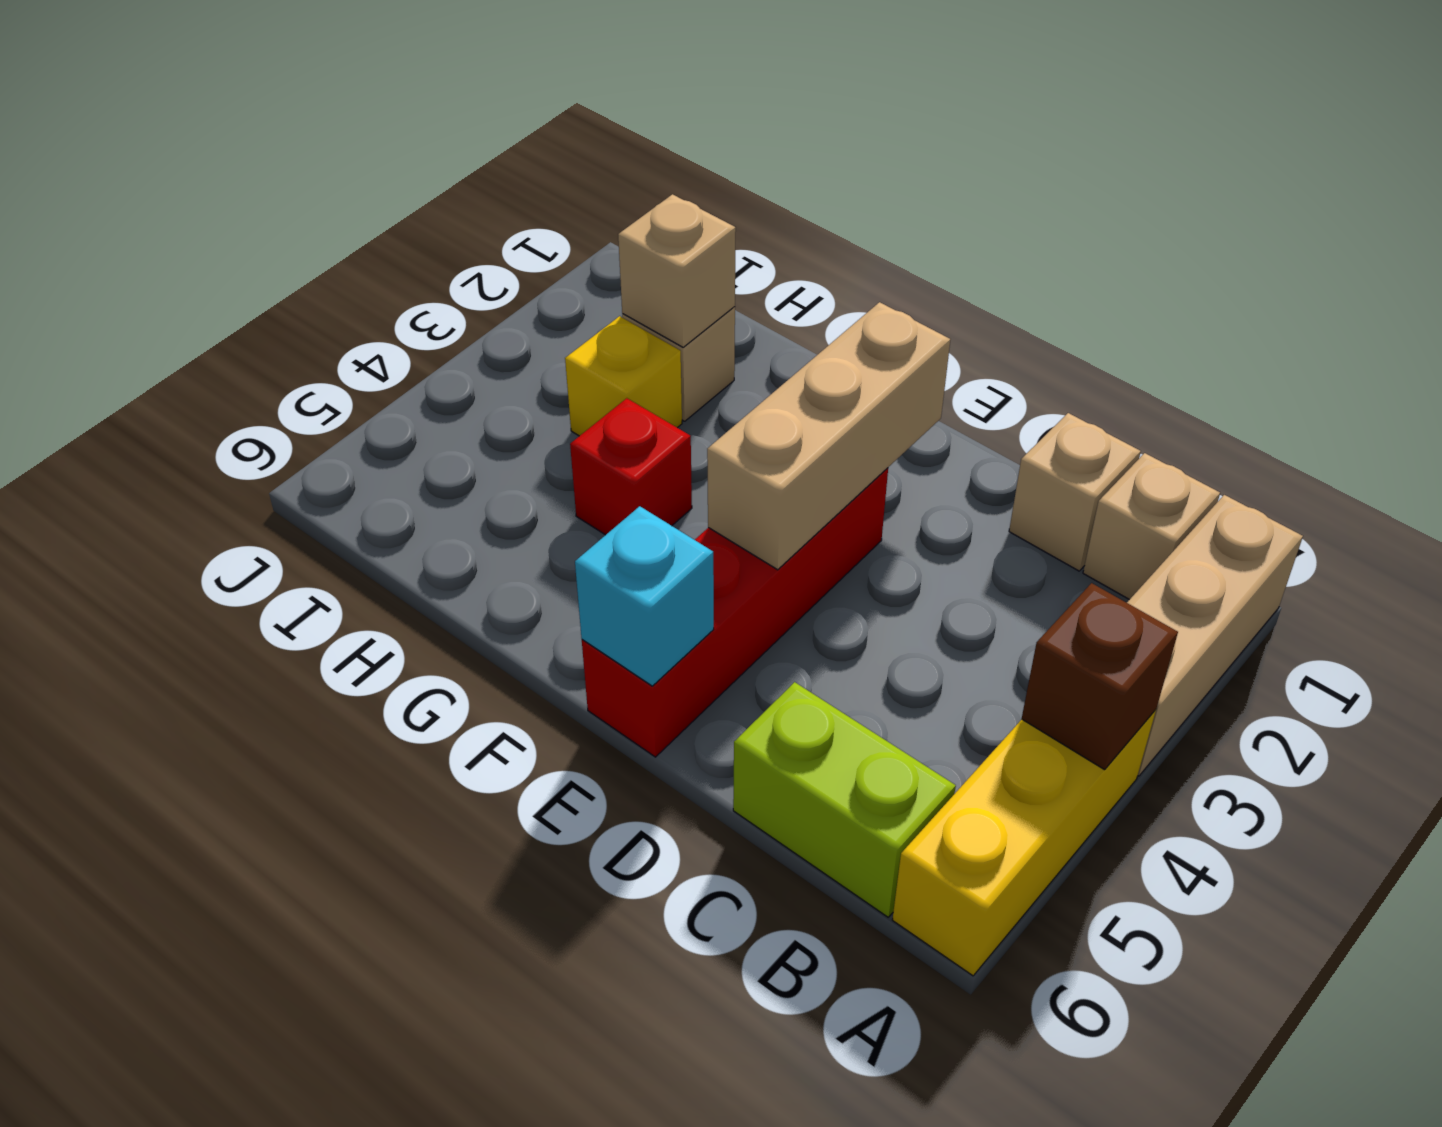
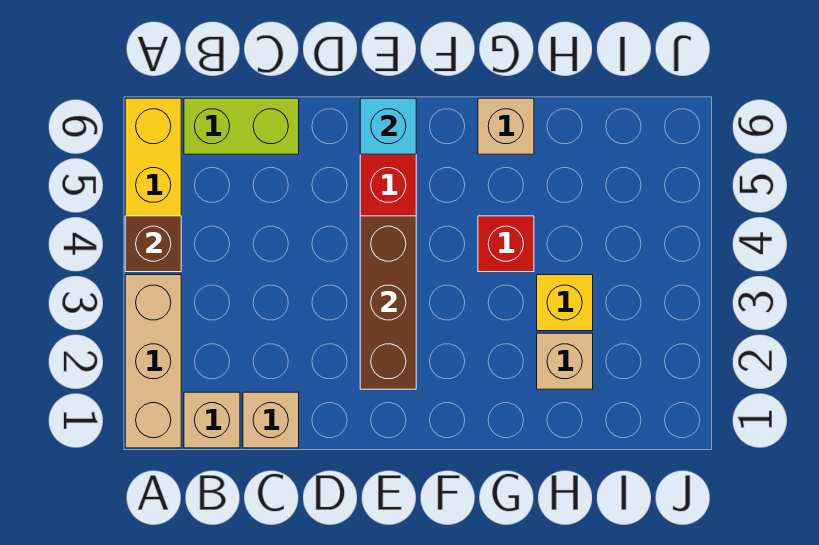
tan 1x3 brick [707,302,950,570] -> brown 1x3 brick [360,216,416,389]
tan 1x1 brick [618,194,736,347] -> tan 1x1 brick moved to [478,98,534,154]

